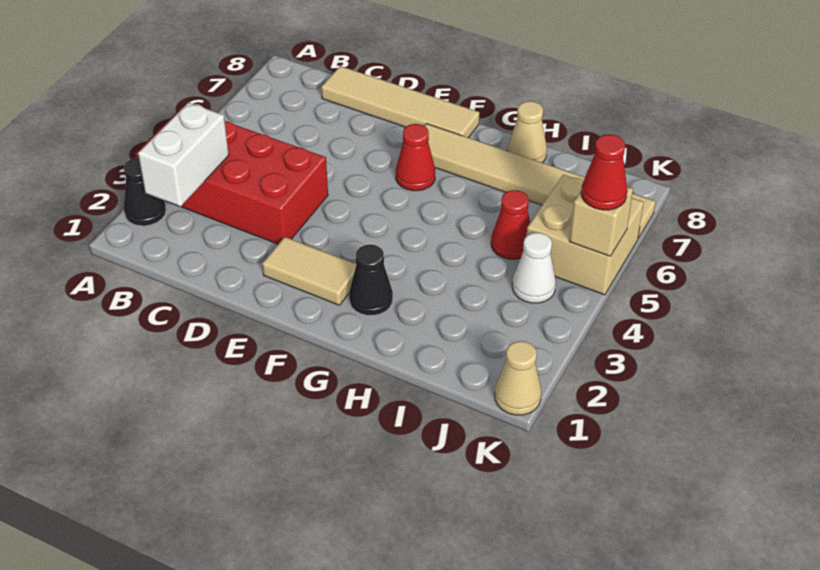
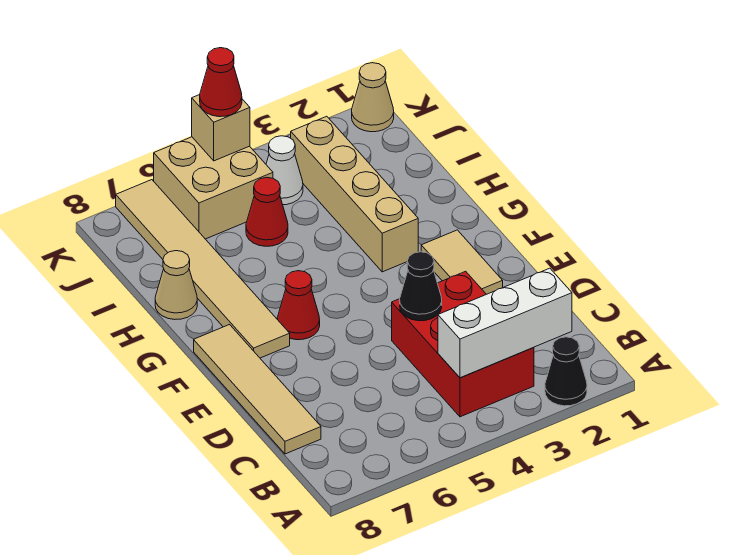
red 2x4 brick [135,106,328,244] -> red 2x3 brick [392,271,534,417]
white 1x2 brick [138,103,229,207] -> white 1x3 brick [438,268,572,378]
black 1x1 cone [349,245,393,315] -> black 1x1 cone moved to [400,252,442,321]
none -> tan 1x4 brick [291,116,418,272]

